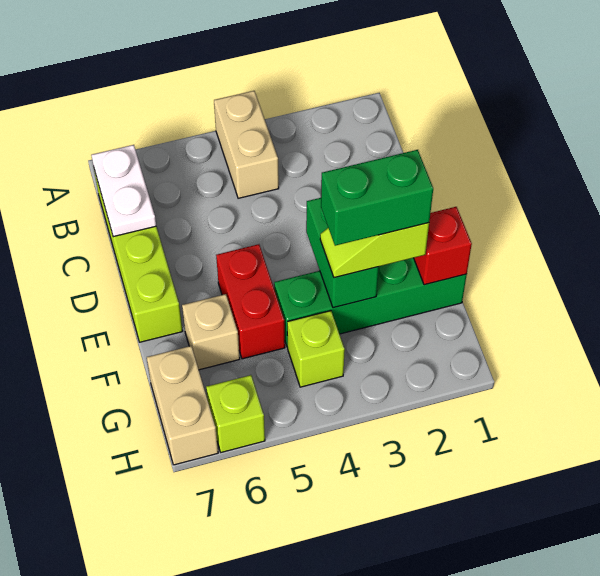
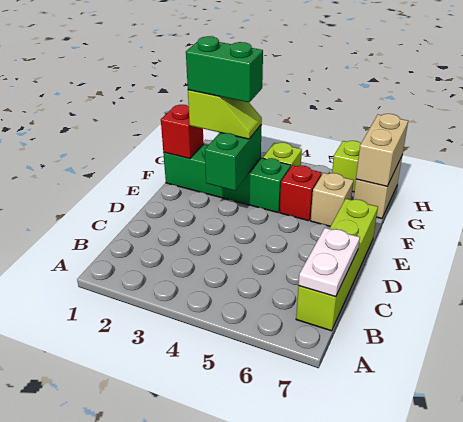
tan 1x2 brick [214,91,279,198] -> tan 1x2 brick moved to [356,114,408,186]
red 1x2 brick [216,244,285,359] -> red 1x1 brick [280,165,322,221]

